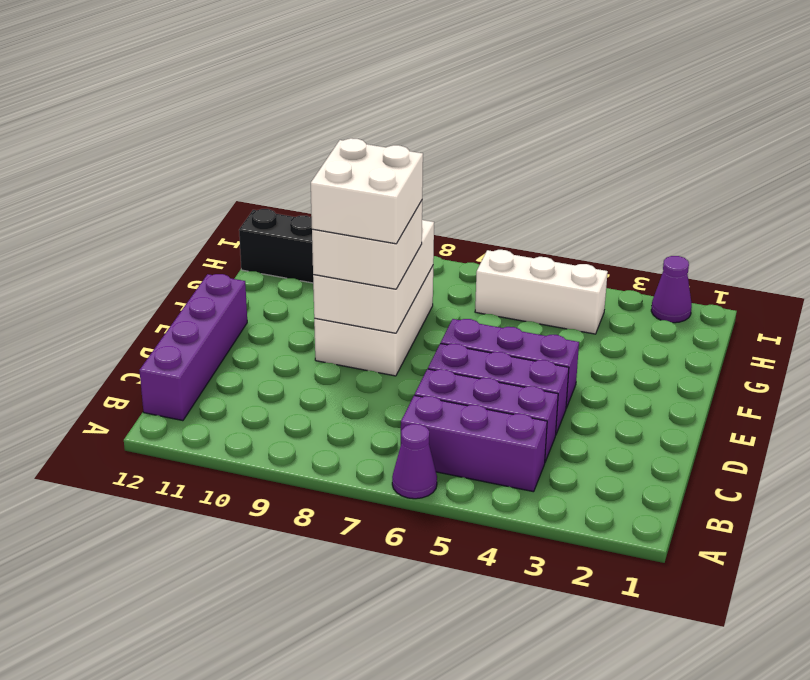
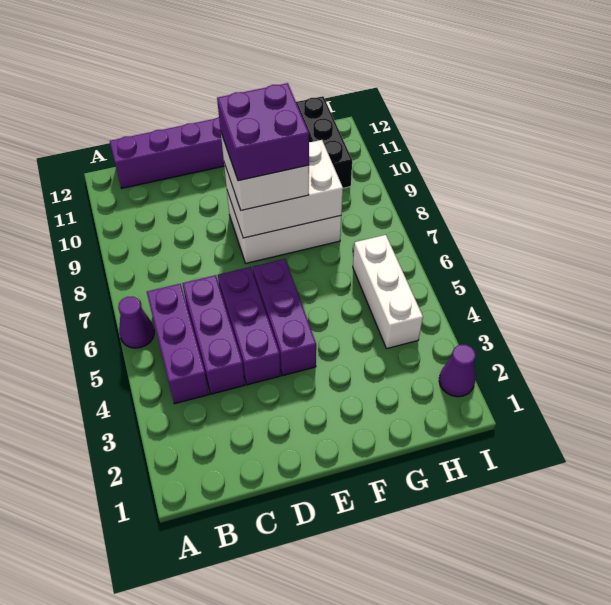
white 2x2 brick [311,138,423,244] -> purple 2x2 brick [217,83,309,181]

